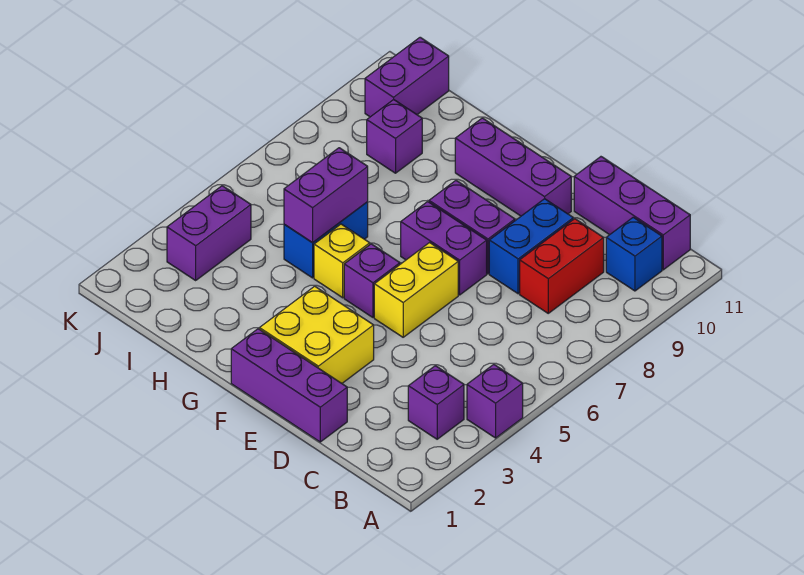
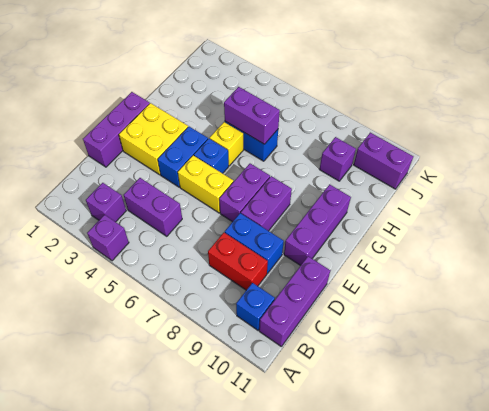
none -> blue 1x2 brick [158,127,208,187]
purple 1x1 brick [344,244,400,317] -> blue 1x1 brick [194,139,229,173]
purple 1x2 brick [167,186,251,280] -> purple 1x2 brick moved to [124,178,182,236]

